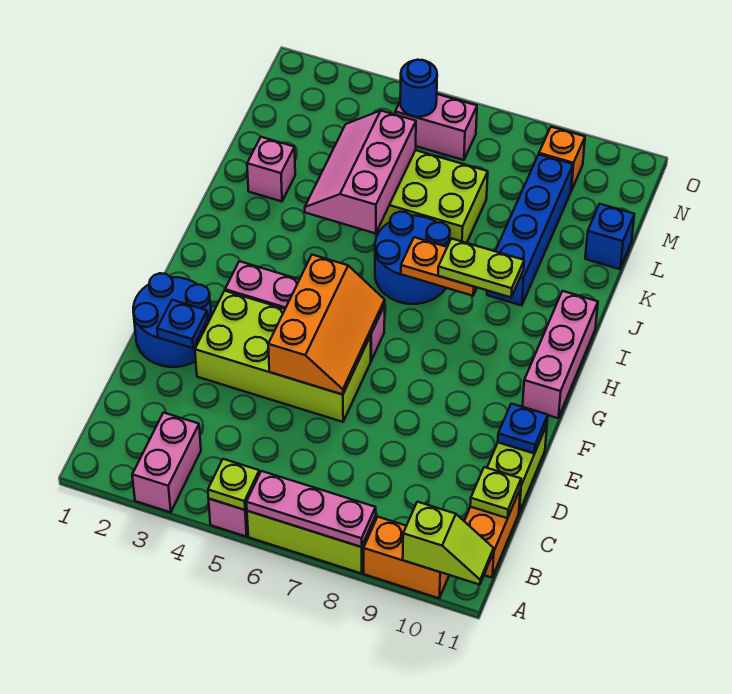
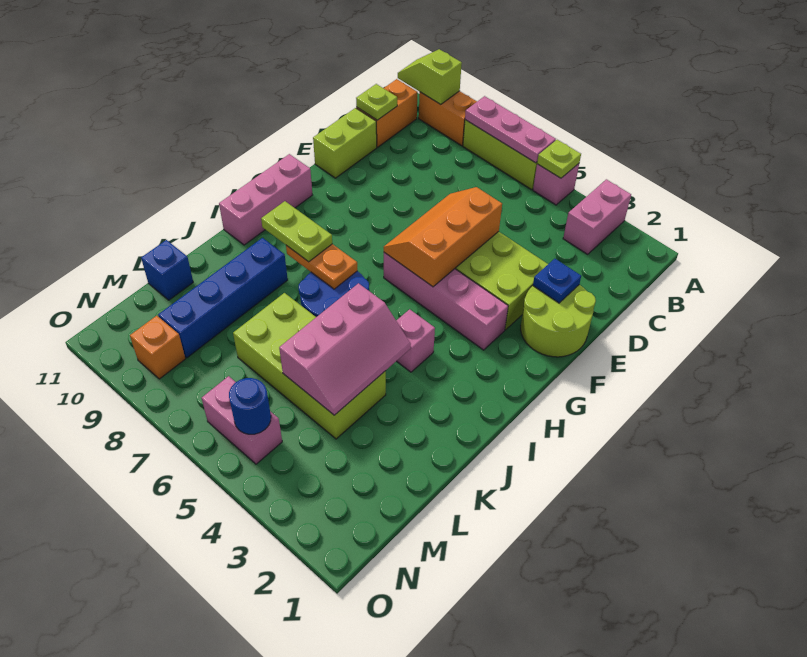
blue 2x2 round brick [133,273,211,367] -> lime 2x2 round brick [521,285,596,357]
blue 1x1 plate [498,404,548,454] -> none
pink 1x1 brick [247,137,295,201] -> pink 1x1 brick moved to [396,309,435,372]

